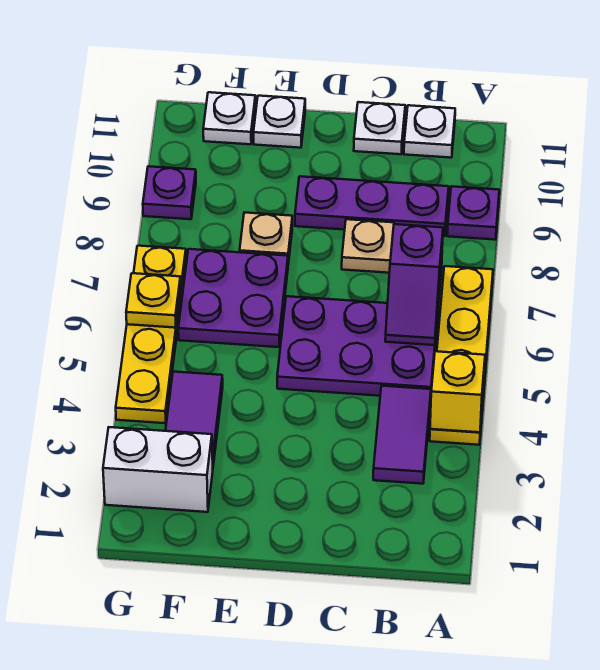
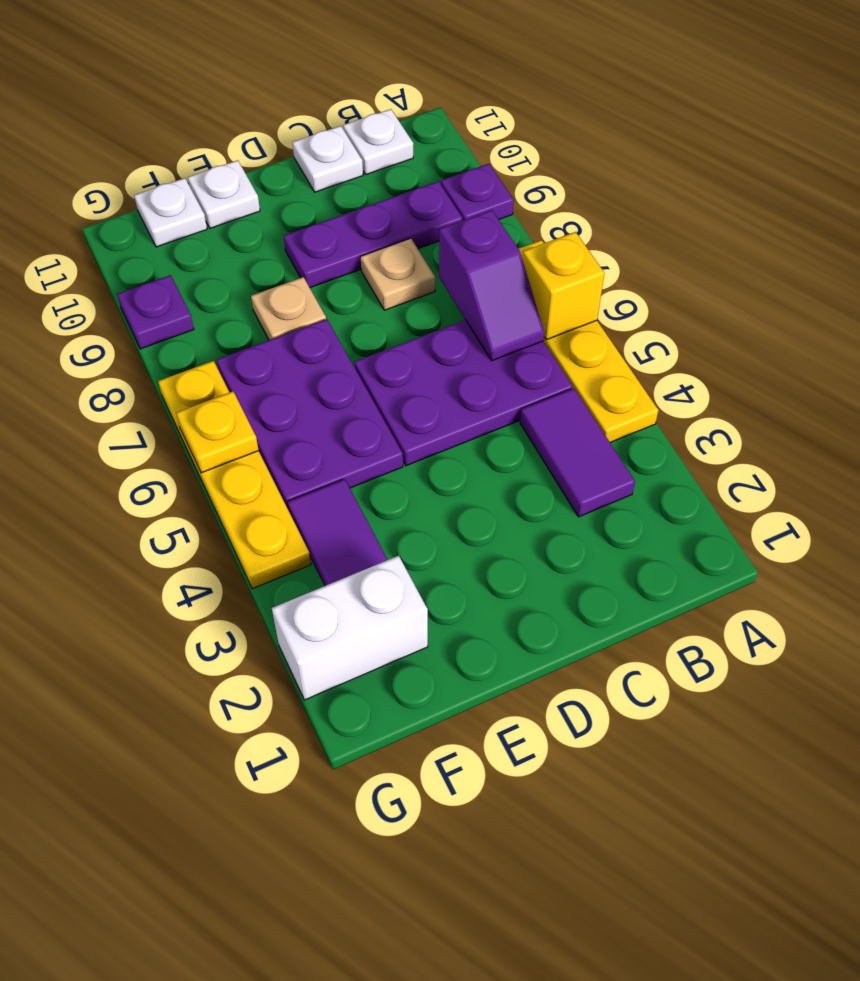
yellow 1x1 brick [430,351,485,432] -> yellow 1x1 brick moved to [522,232,604,340]
purple 2x2 plate [178,249,288,347] -> purple 2x3 plate [217,319,403,511]

